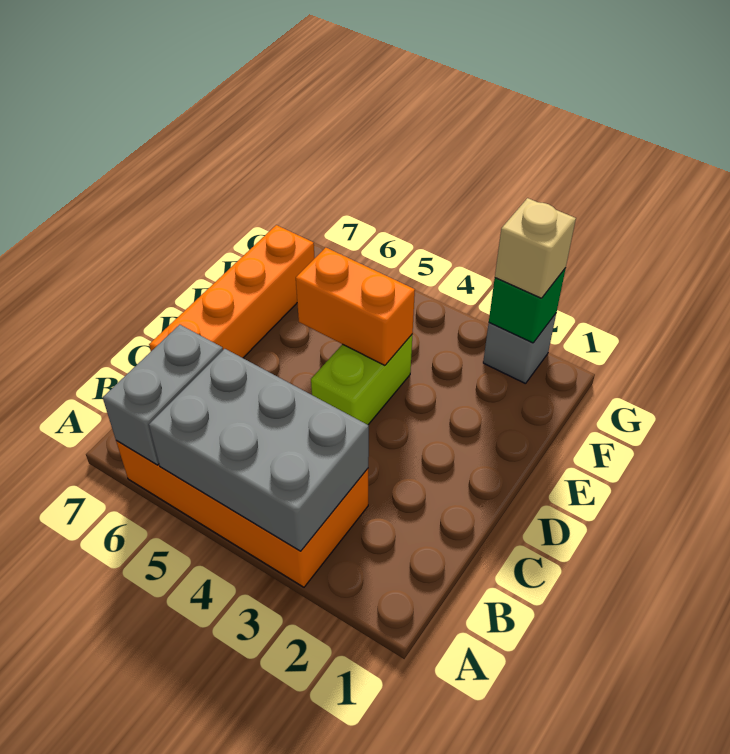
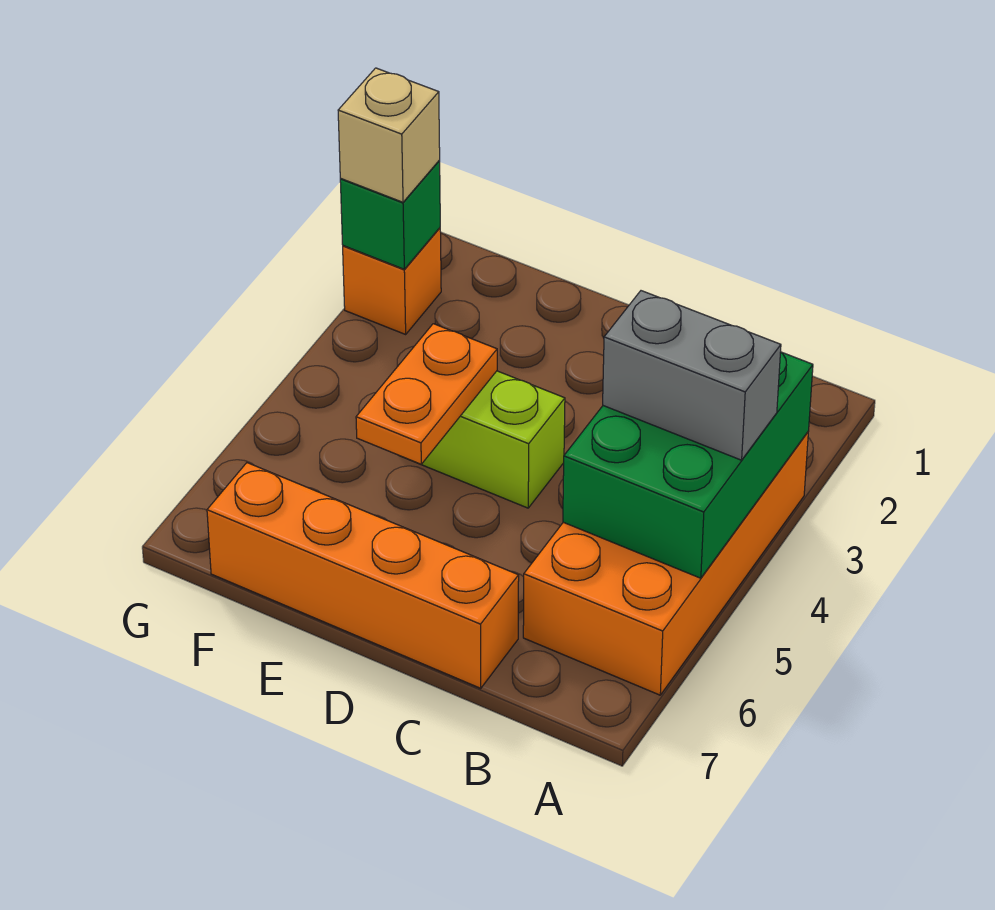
grey 2x3 brick [149,349,369,551] -> green 2x3 brick [563,352,813,578]
grey 1x2 brick [103,325,223,465] -> grey 1x2 brick moved to [603,291,781,460]
orange 1x2 brick [296,248,415,365] -> orange 1x2 plate [356,324,497,464]
grey 1x1 brick [483,314,556,384] -> orange 1x1 brick [343,228,441,334]

